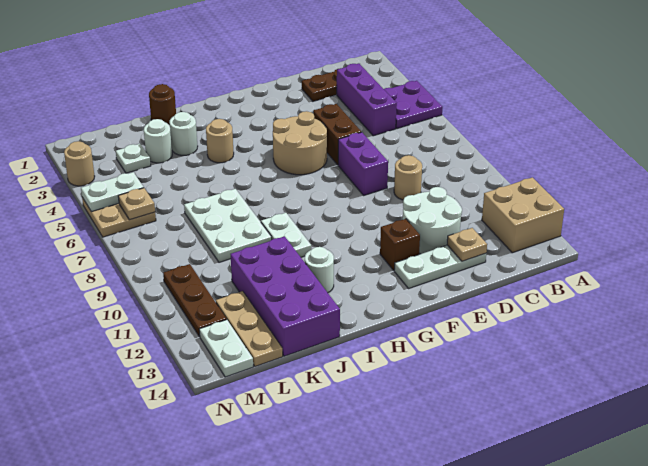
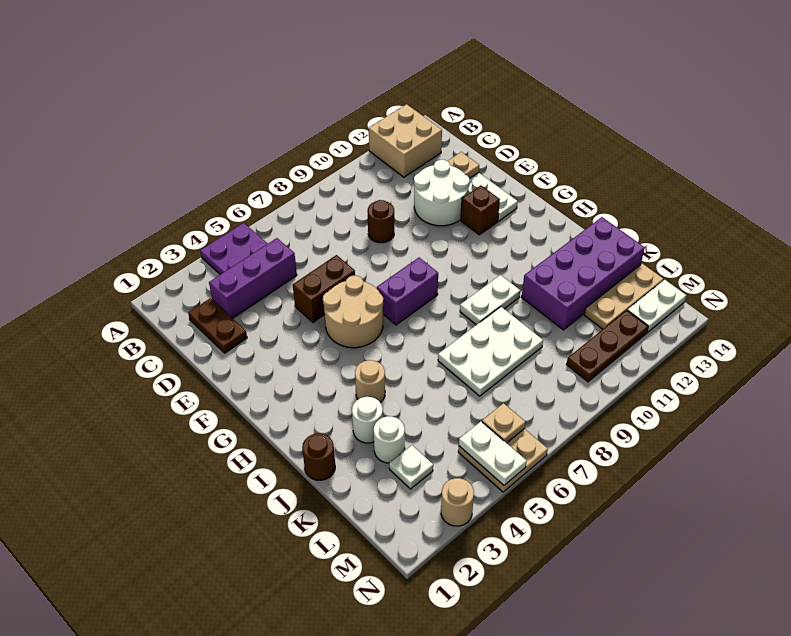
tan 1x1 round brick [394,155,422,200] -> brown 1x1 round brick [367,200,394,243]
purple 1x2 brick [338,132,388,195] -> purple 1x2 brick moved to [377,258,438,325]
white 1x1 round brick [305,247,334,293] -> none

